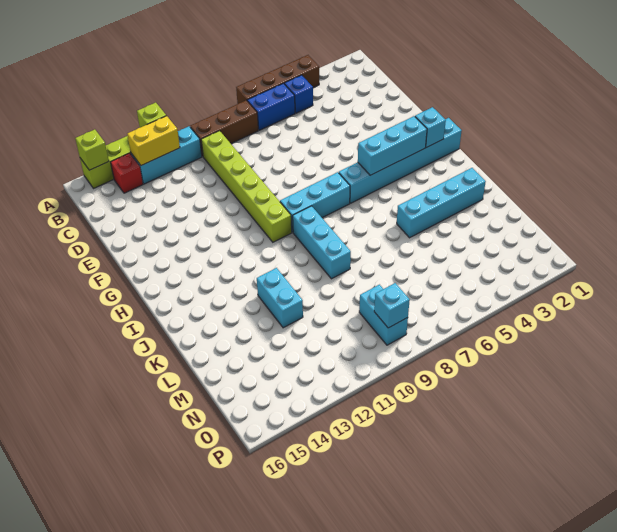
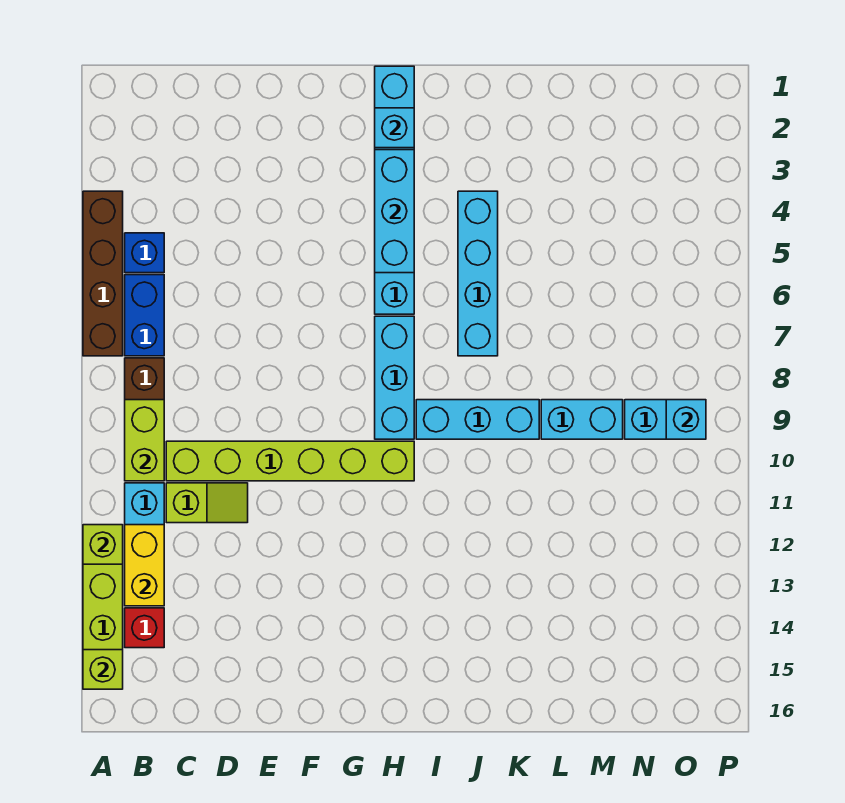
none -> lime 1x2 brick [125,400,164,481]
none -> lime 1x2 slope [166,483,248,523]
cyan 1x4 brick [397,168,486,238] -> cyan 1x4 brick moved to [458,191,498,356]
cyan 1x2 brick [257,268,303,328] -> cyan 1x2 brick moved to [541,400,623,439]

